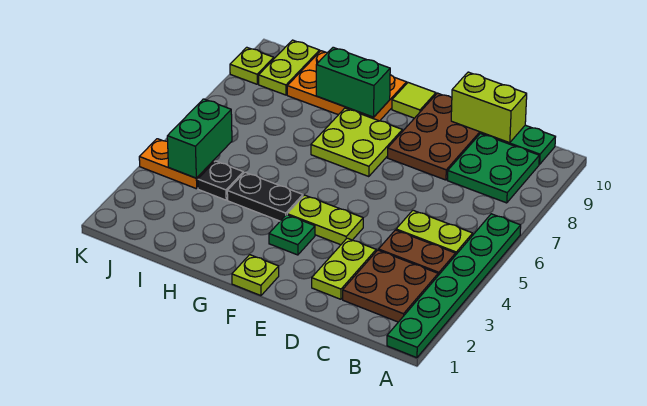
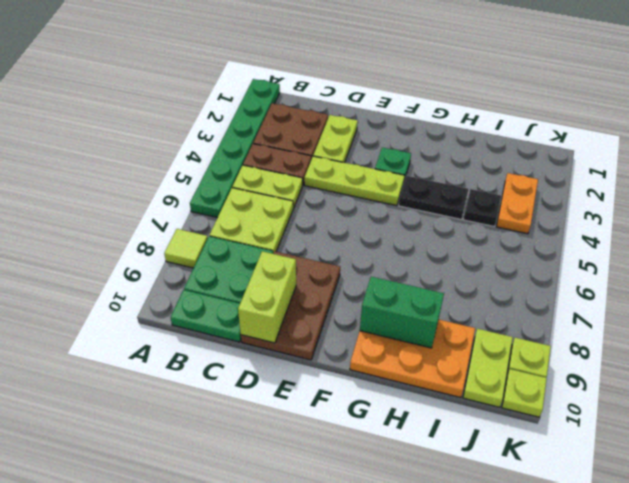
lime 1x2 brick [451,72,527,143] -> lime 1x2 brick turned to [238,251,296,343]
lime 1x2 plate [287,195,363,245] -> lime 1x3 plate [304,156,405,206]
lime 1x1 plate [232,255,279,296] -> lime 1x1 plate moved to [502,369,547,417]
lime 2x2 plate [311,108,402,177] -> lime 2x2 plate moved to [210,188,293,254]
lime 1x1 tile [392,83,436,118] -> lime 1x1 tile moved to [164,229,208,268]
orange 1x2 plate [139,139,214,189] -> orange 1x2 plate turned to [496,173,538,234]
green 1x2 brick [167,99,232,178] -> none

